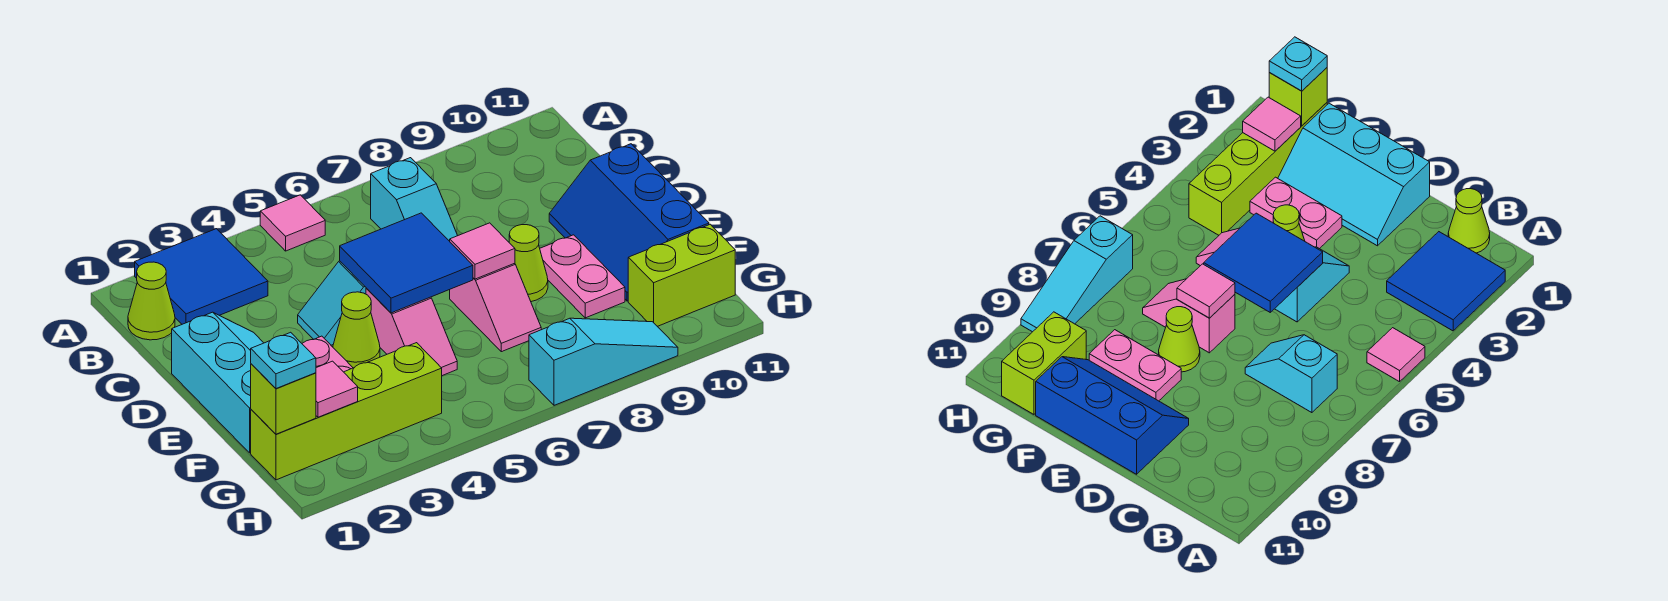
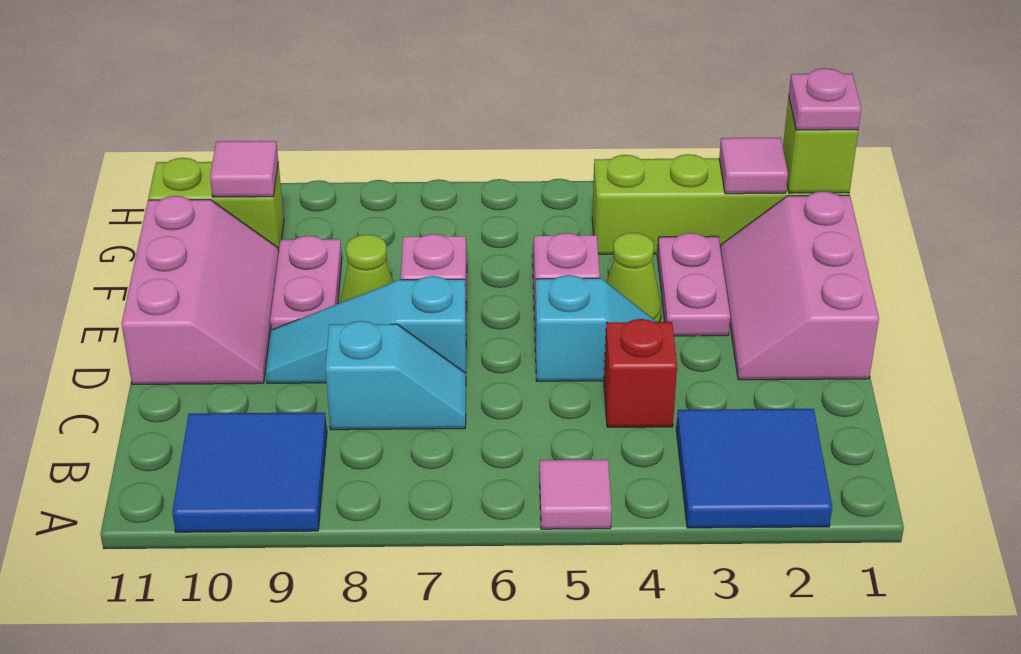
lime 1x1 cone [128,262,175,340] -> none
cyan 1x2 slope [370,158,458,241] -> cyan 1x2 slope turned to [325,321,466,430]
none -> red 1x1 brick [604,319,677,427]
cyan 2x3 slope [172,312,263,453] -> pink 2x3 slope [720,191,879,380]
blue 2x2 tile [340,213,473,313] -> blue 2x2 tile moved to [172,412,327,532]
blue 2x3 slope [549,144,709,301] -> pink 2x3 slope [122,196,279,384]
pink 1x1 tile [450,223,515,279] -> pink 1x1 tile moved to [210,141,278,197]
cyan 1x1 plate [251,332,316,389] -> pink 1x1 plate [789,68,861,130]
cyan 1x3 slope [529,318,678,405] -> cyan 1x3 slope moved to [266,276,466,383]

